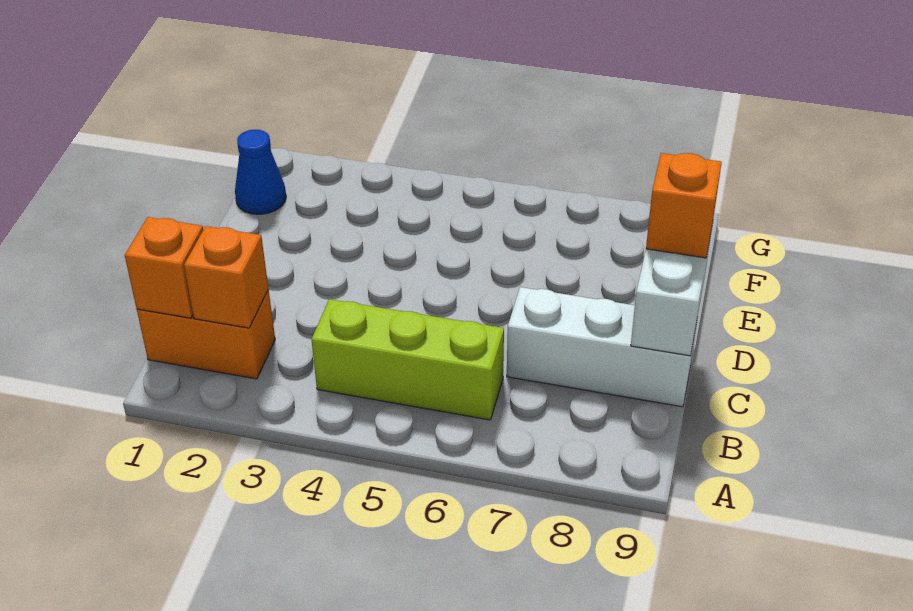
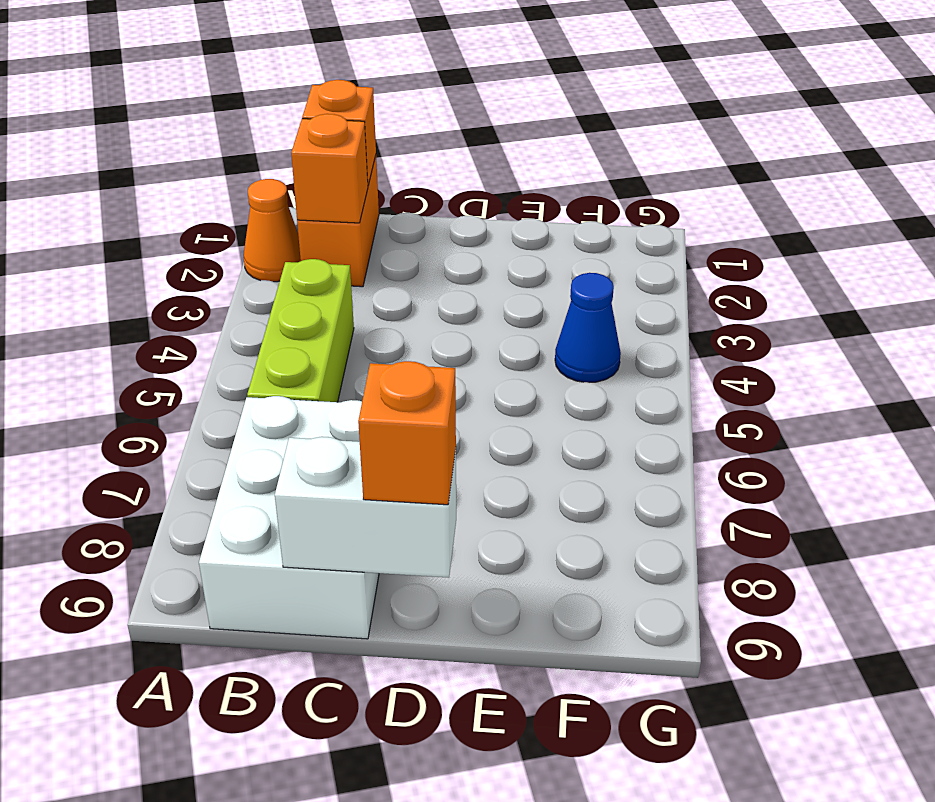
none -> orange 1x1 cone [244,179,301,282]
white 1x3 brick [507,287,697,407] -> white 2x3 brick [199,396,379,639]
blue 1x1 cone [235,130,286,214] -> blue 1x1 cone moved to [555,273,621,383]

